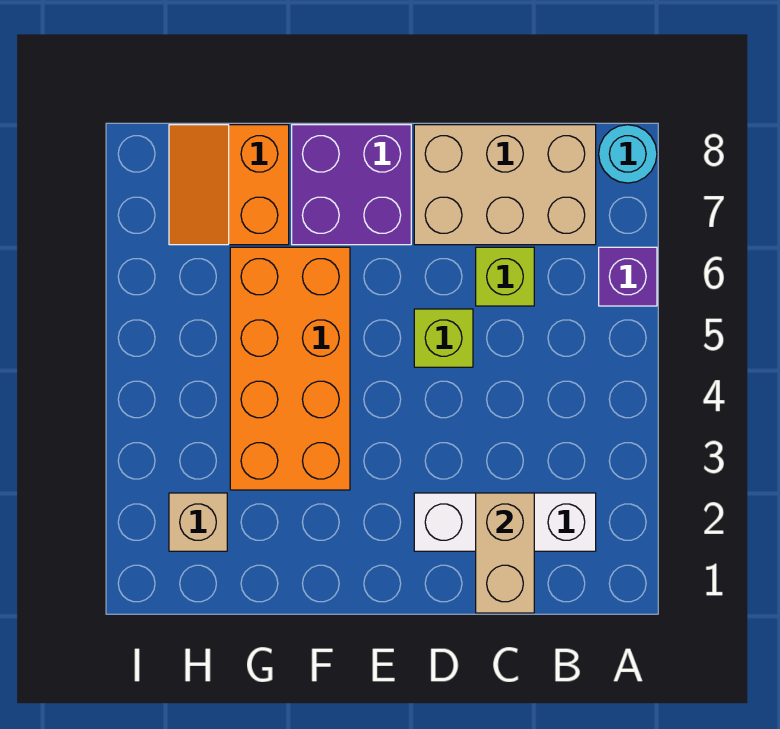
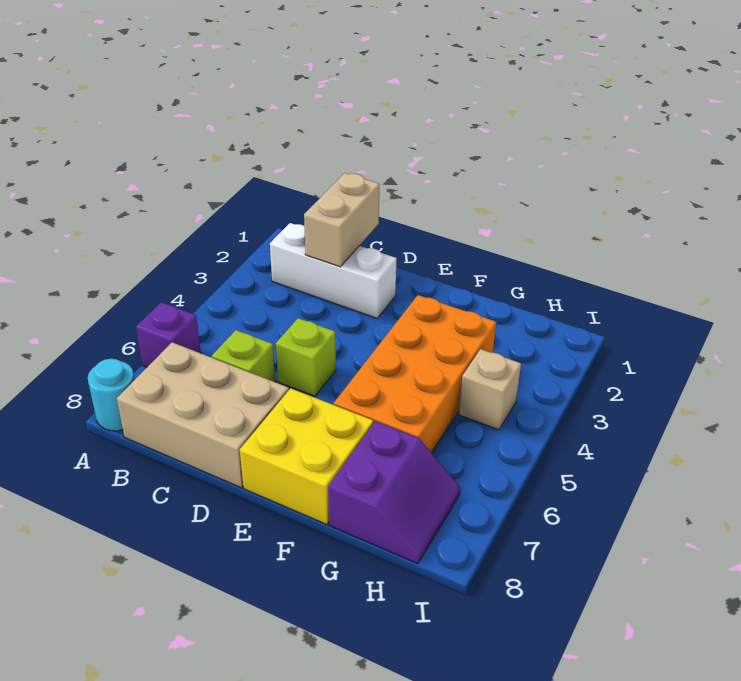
purple 2x2 brick [292,125,411,245] -> yellow 2x2 brick [240,388,373,525]
orange 2x2 slope [169,125,289,245] -> purple 2x2 slope [328,421,460,564]
tan 1x1 brick [169,493,227,551] -> tan 1x1 brick moved to [459,349,521,430]

